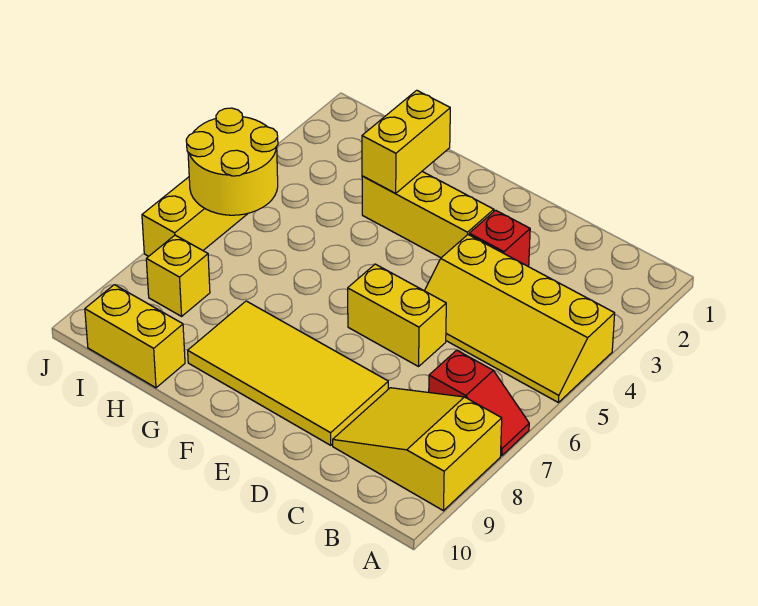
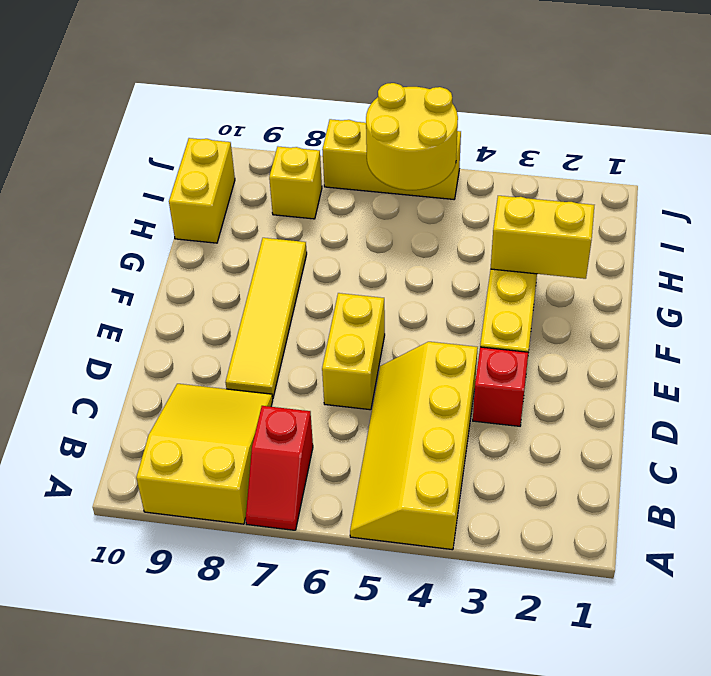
yellow 2x4 tile [188,301,388,445] -> yellow 1x4 tile [225,238,307,399]

